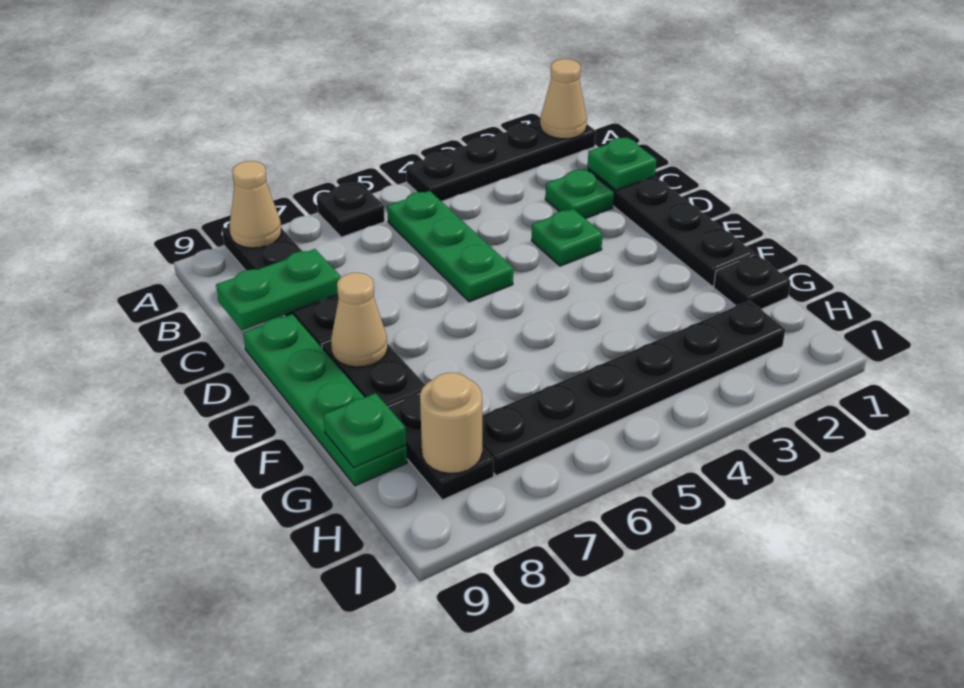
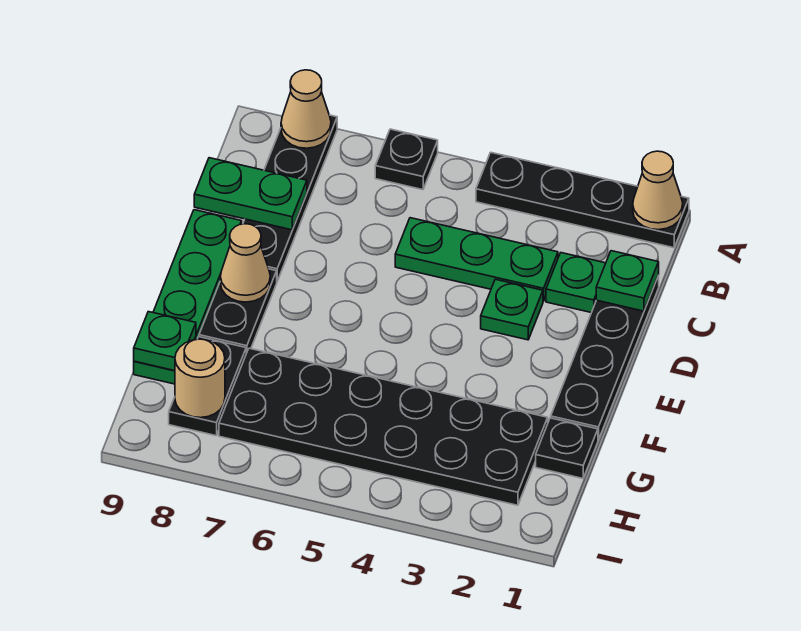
green 1x3 plate [387,191,513,302] -> green 1x3 plate turned to [395,218,558,301]
black 1x6 plate [482,301,785,475] -> black 2x6 plate [219,348,548,505]

